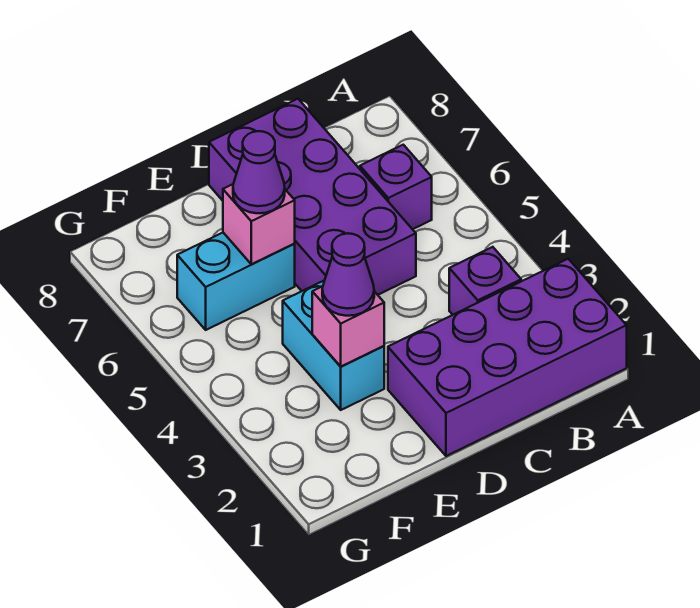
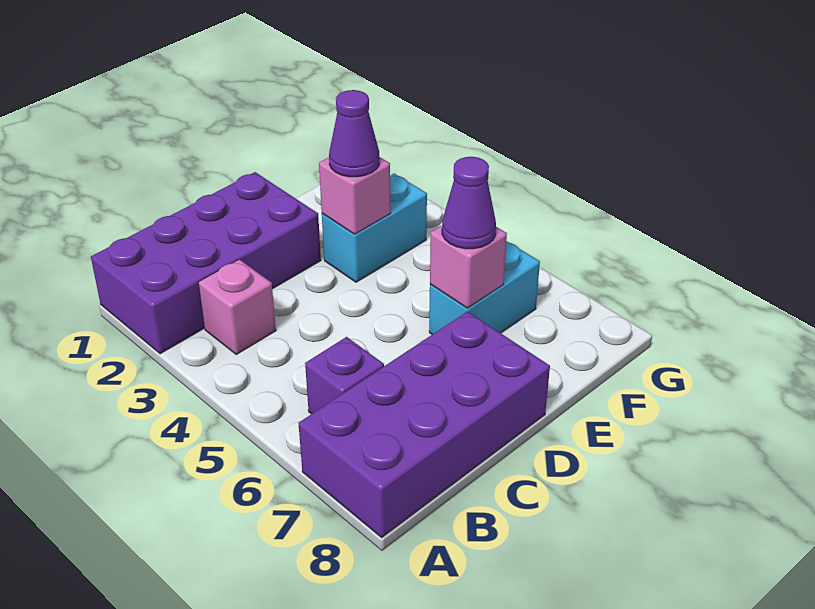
purple 1x1 brick [449,247,521,315] -> pink 1x1 brick [198,259,276,354]
purple 2x4 brick [209,99,416,295] -> purple 2x4 brick turned to [299,311,550,537]
cyan 1x2 brick [283,280,384,410] -> cyan 1x2 brick turned to [322,174,427,282]

